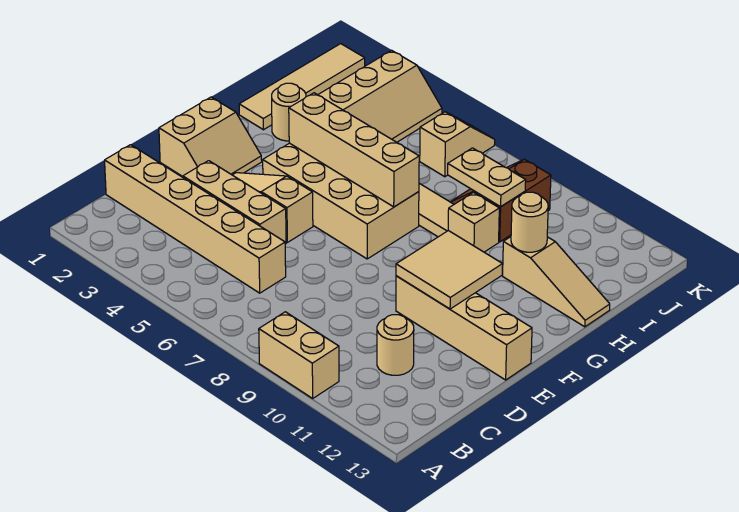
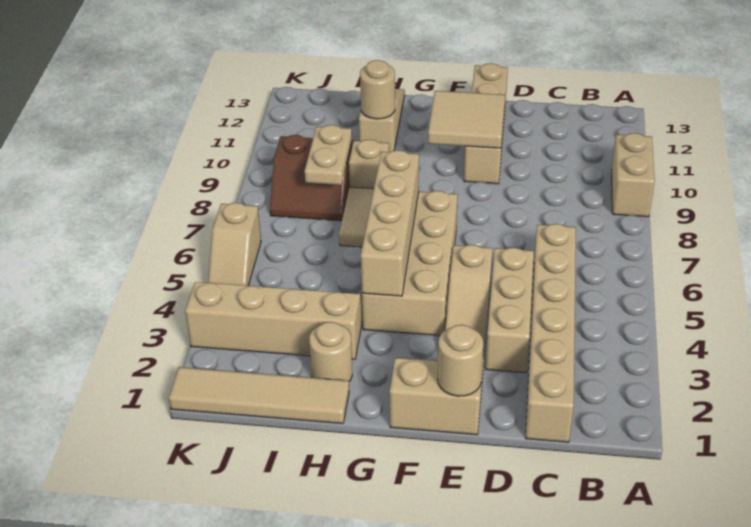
tan 1x1 round brick [377,315,414,375] -> tan 1x1 round brick moved to [438,325,483,396]
tan 1x2 slope [420,112,495,177] -> tan 1x2 slope turned to [208,203,261,286]

